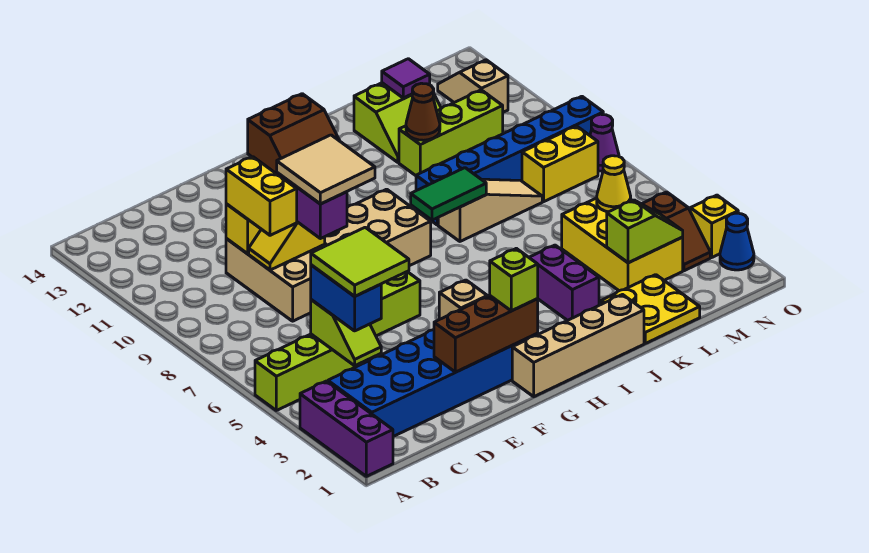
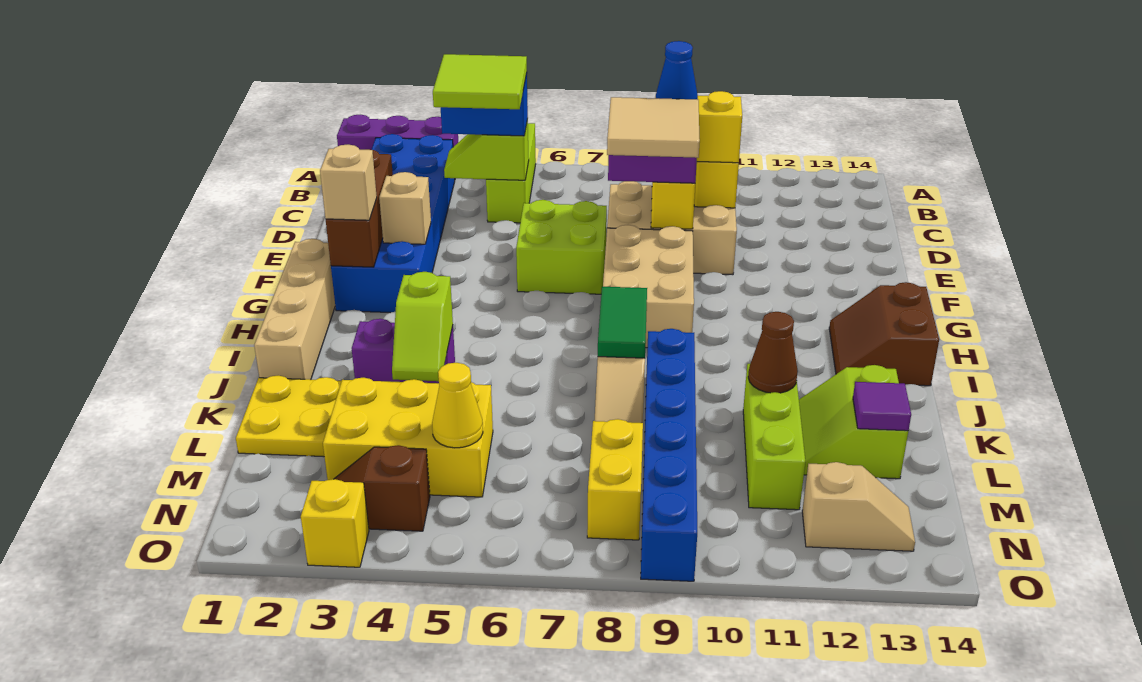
lime 1x1 brick [490,248,538,311] -> tan 1x1 brick [320,145,377,220]
lime 1x2 slope [607,200,683,263] -> lime 1x2 slope moved to [392,272,453,381]
blue 1x1 cone [720,213,754,270] -> blue 1x1 cone moved to [655,41,698,100]
purple 1x1 cone [590,114,619,171] -> none

